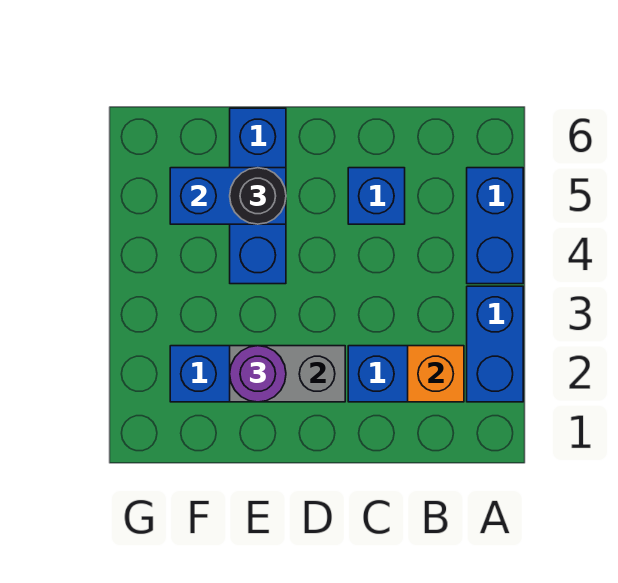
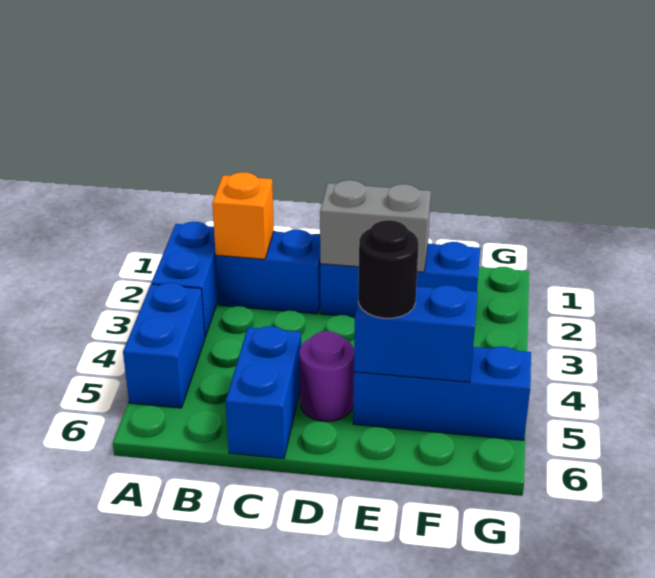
blue 1x1 brick [348,168,405,224] -> blue 1x2 brick [226,326,301,459]
purple 1x1 round brick [230,346,286,402] -> purple 1x1 round brick moved to [300,331,354,421]
blue 1x3 brick [230,108,286,284] -> blue 1x3 brick turned to [353,346,531,440]

